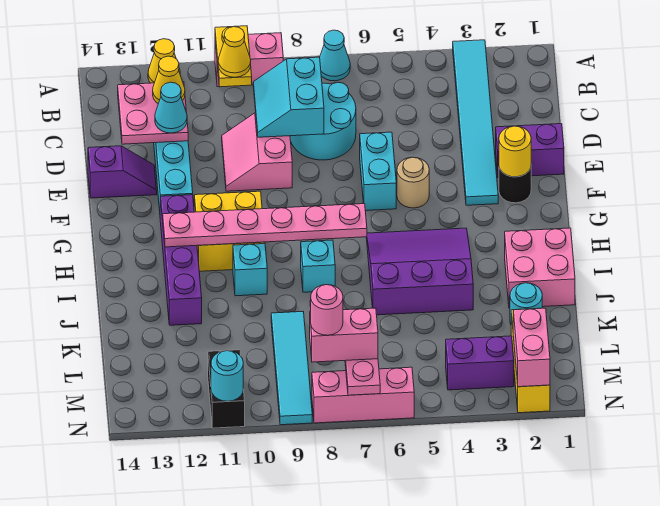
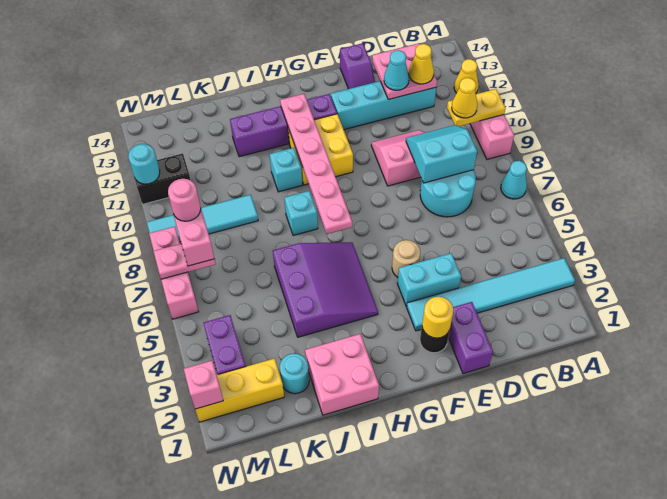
cyan 1x2 brick [360,132,396,211] -> cyan 1x2 brick moved to [397,253,461,306]
pink 1x2 brick [513,308,550,387] -> pink 1x1 brick [184,361,223,409]

